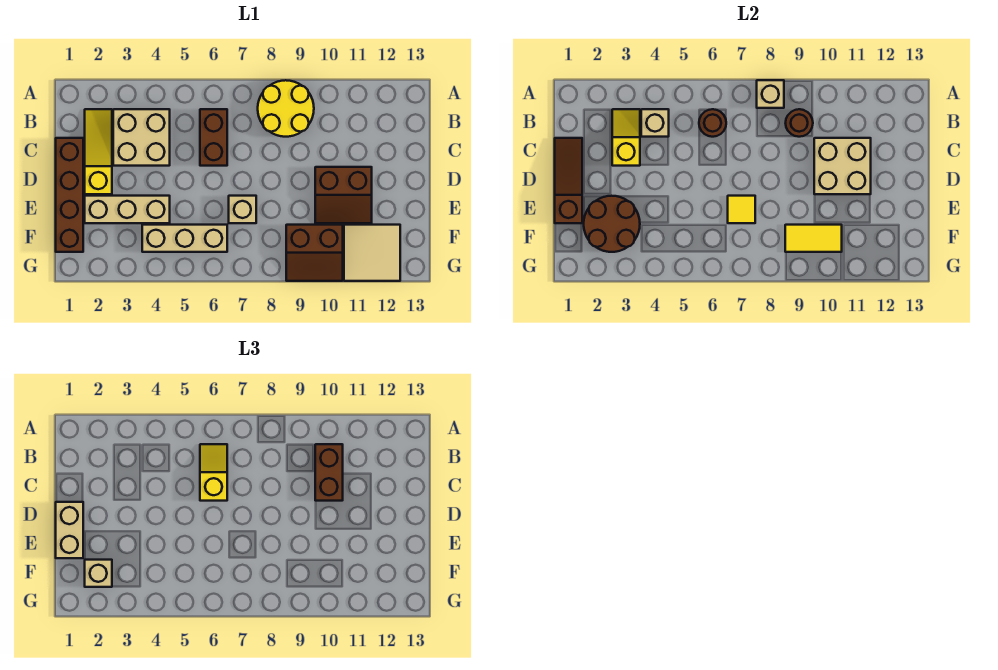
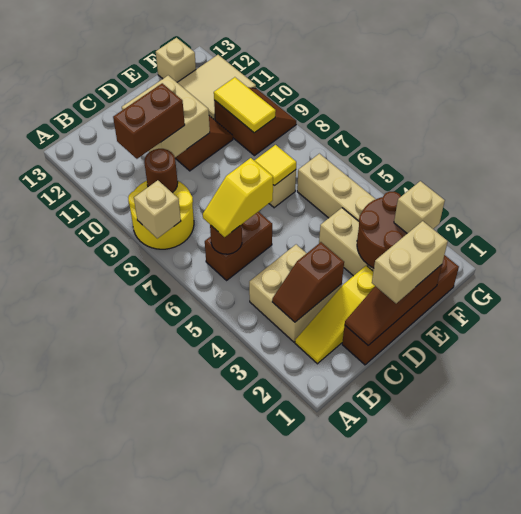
yellow 1x2 slope [612,109,640,166] -> brown 1x2 slope [272,242,344,322]
tan 1x1 brick [641,109,669,137] -> tan 1x1 brick moved to [156,38,196,82]

